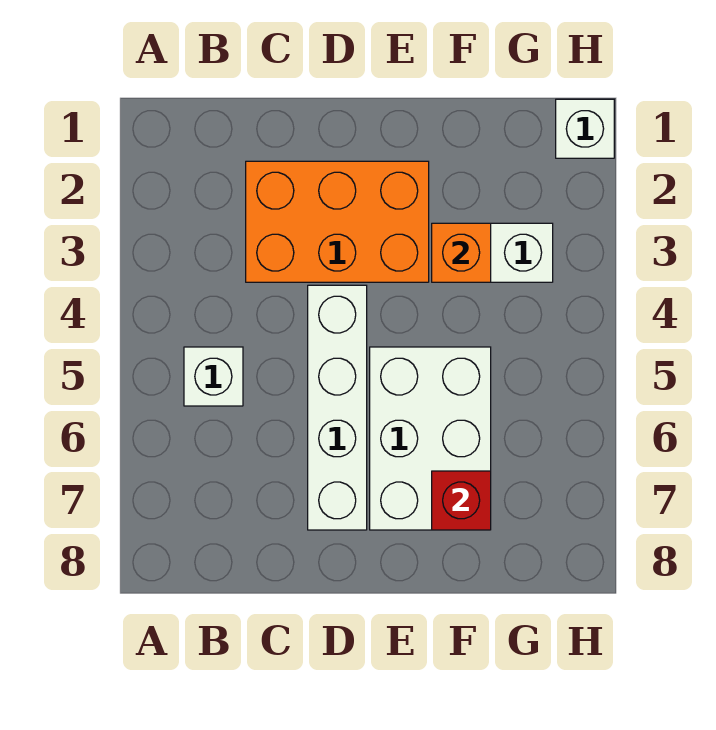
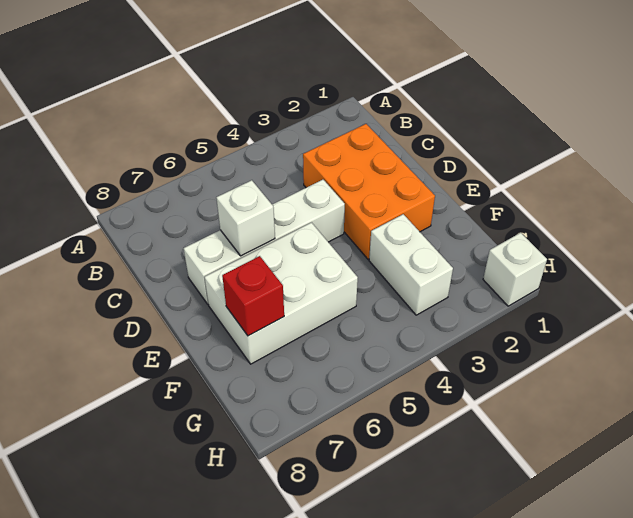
white 1x1 brick [184,347,243,406] -> white 1x1 brick moved to [216,180,275,256]
orange 1x1 brick [432,223,491,282] -> none

